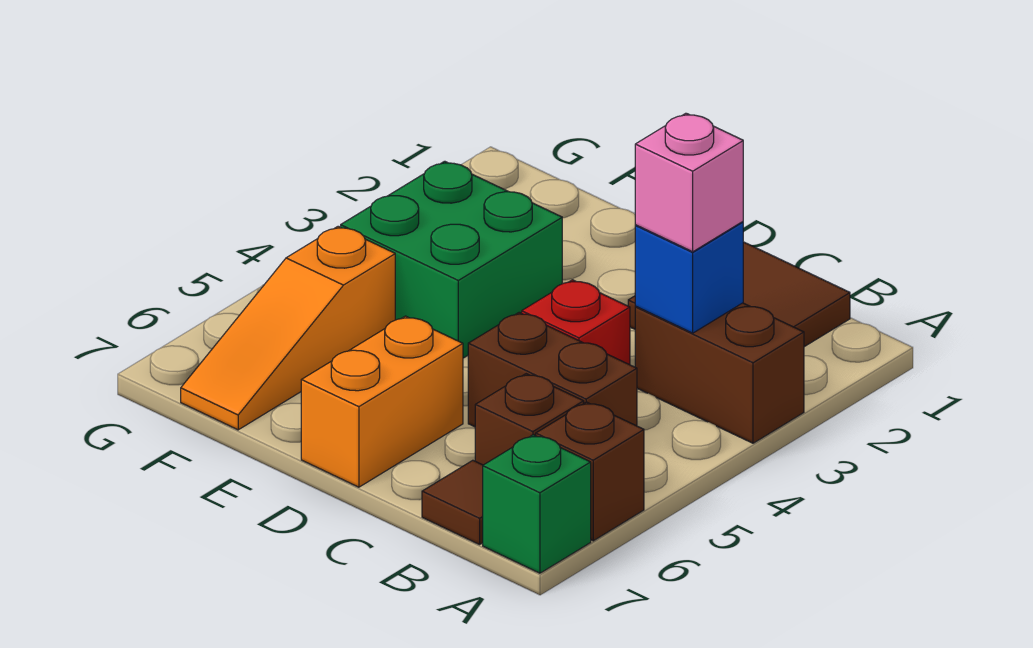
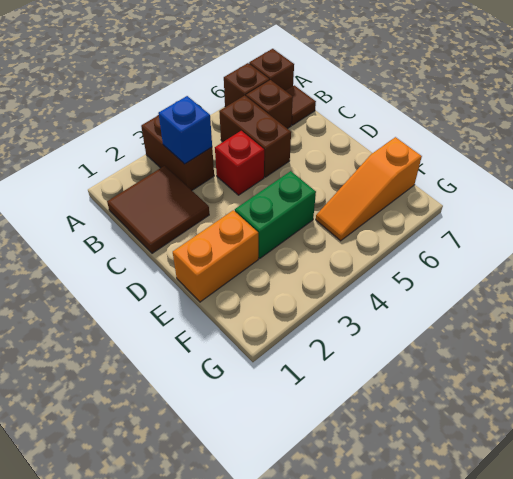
green 1x1 brick [483,435,591,573] -> brown 1x1 brick [249,49,294,91]
pink 1x1 brick [635,113,743,252] -> none
orange 1x2 brick [301,316,463,487] -> orange 1x2 brick moved to [173,210,258,302]
green 2x2 brick [341,161,562,358] -> green 1x2 brick [235,171,316,259]
orange 1x3 slope [181,226,395,430] -> orange 1x3 slope turned to [316,137,422,241]

